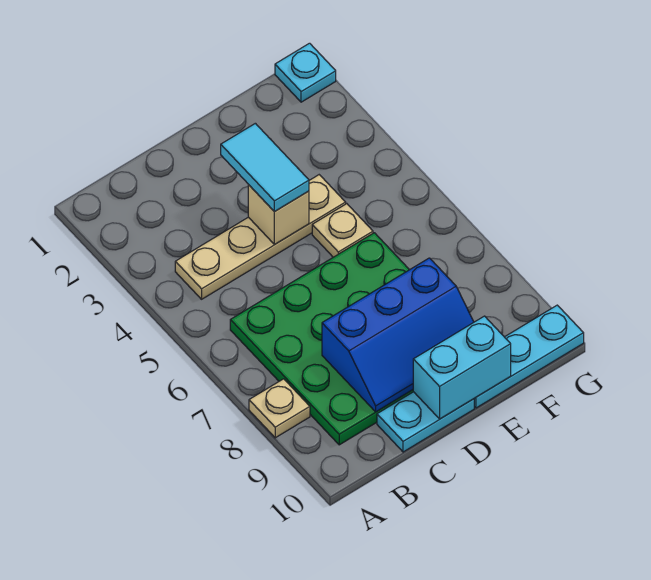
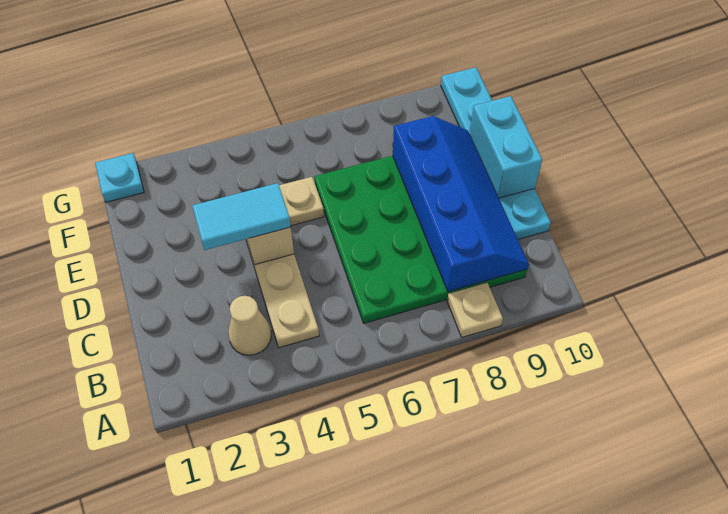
none -> tan 1x1 cone [228,296,271,355]
blue 2x3 slope [322,258,474,412] -> blue 2x4 slope [393,116,529,292]

